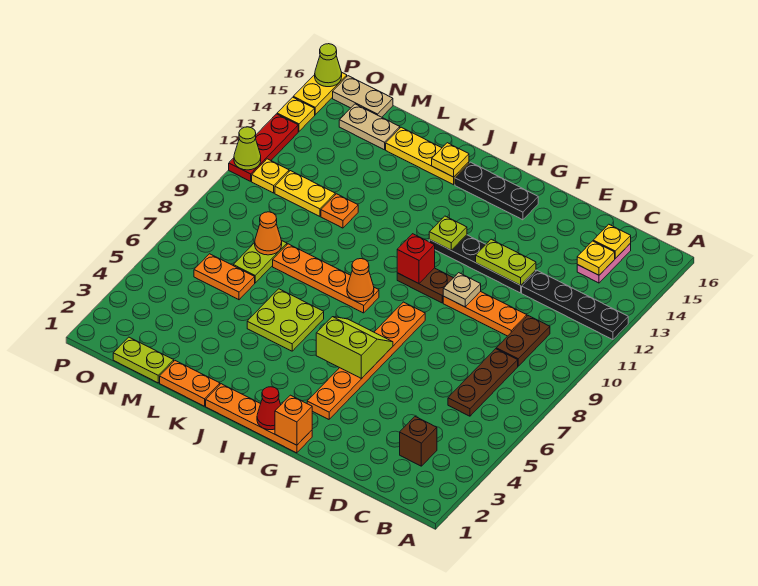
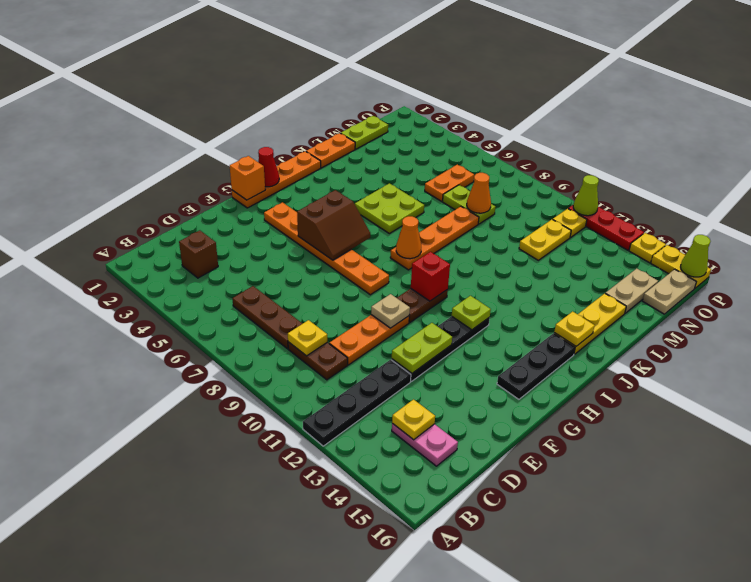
yellow 1x1 plate [593,224,631,259] -> yellow 1x1 plate moved to [288,320,327,356]
lime 2x2 slope [316,317,393,379] -> brown 2x2 slope [297,190,370,260]
orange 1x1 plate [321,194,358,228] -> none

